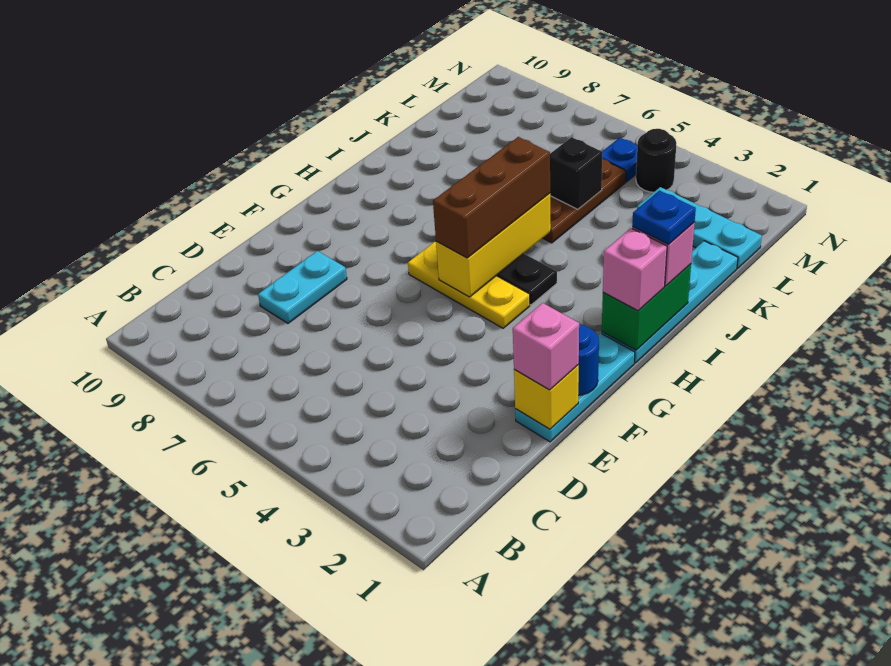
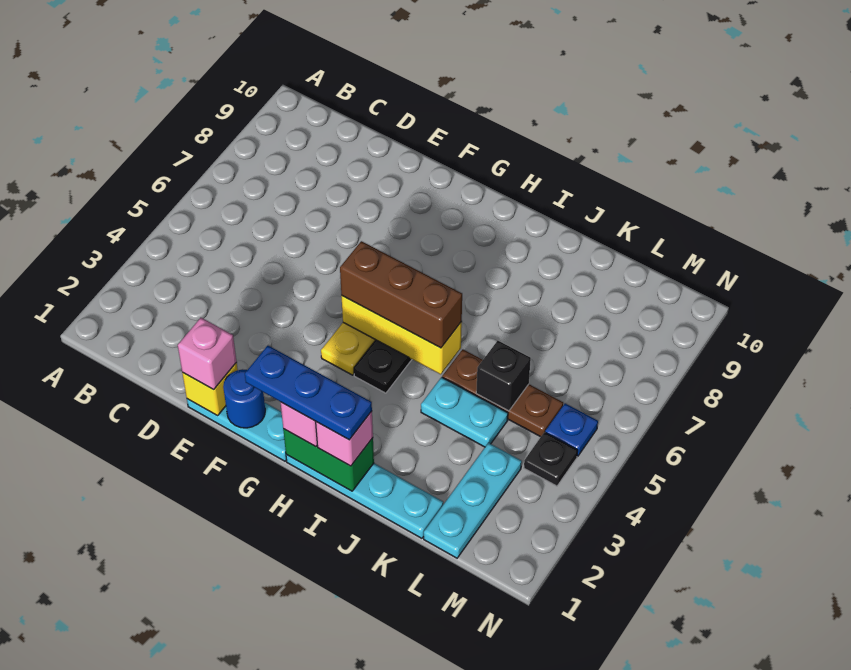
cyan 1x2 plate [258,251,347,323] -> cyan 1x2 plate moved to [421,377,508,447]
blue 1x1 plate [632,190,696,245] -> blue 1x3 plate [245,346,372,440]
black 1x1 round brick [636,129,676,192] -> black 1x1 plate [524,432,578,486]

